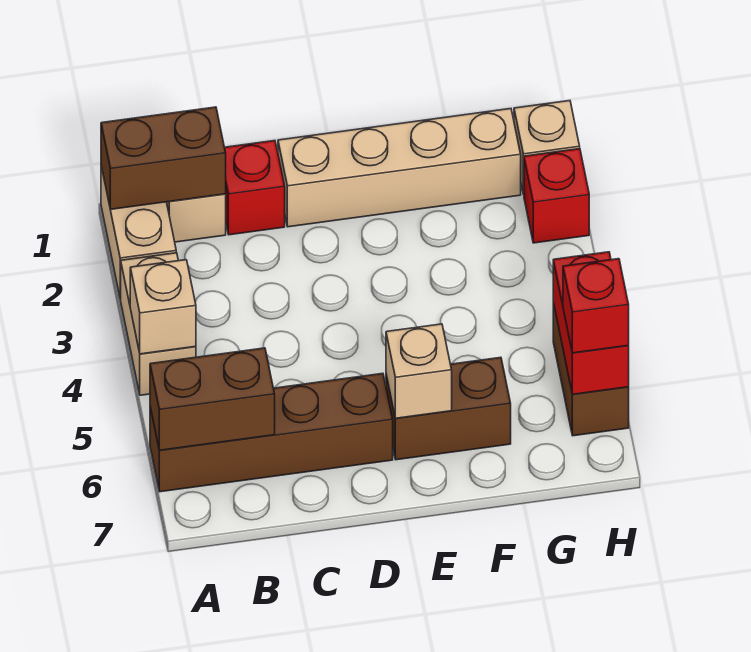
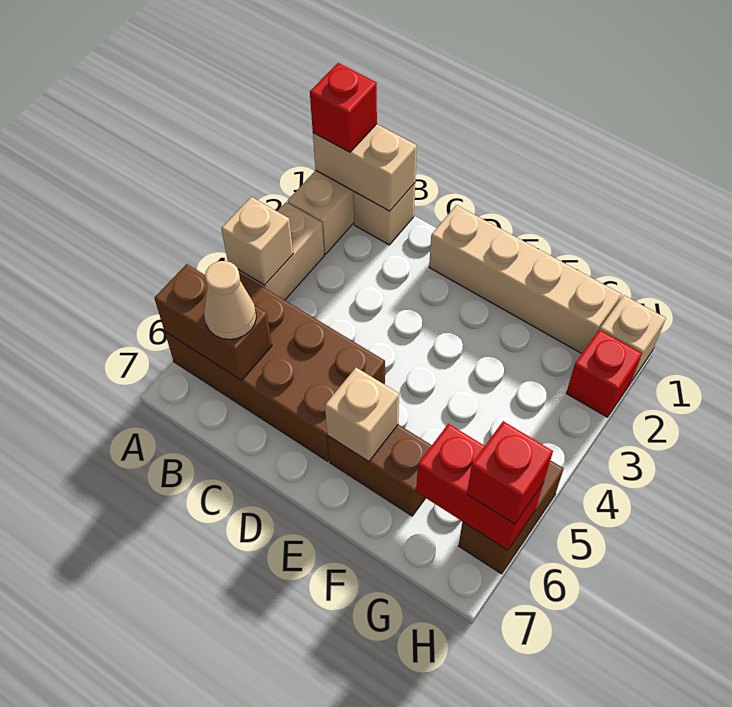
brown 1x2 brick [101,107,226,209] -> tan 1x2 brick [313,124,417,211]
brown 1x4 brick [150,373,393,492] -> brown 2x4 brick [165,273,385,461]
none -> tan 1x1 cone [204,261,256,339]
red 1x1 brick [225,141,285,235] -> red 1x1 brick moved to [310,63,377,152]
red 1x2 brick [553,252,629,394] -> red 1x2 brick turned to [416,424,544,550]

